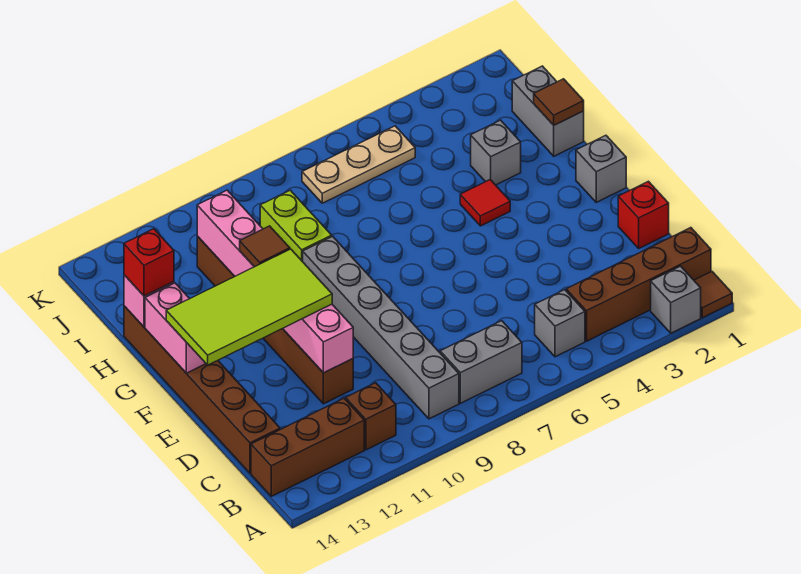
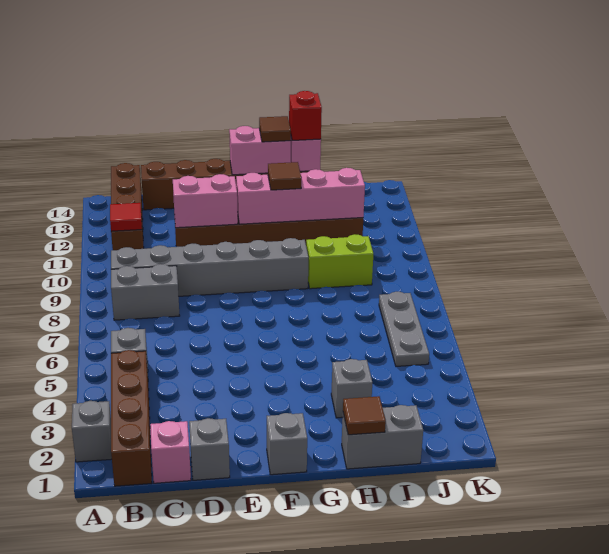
brown 1x1 tile [694,272,732,318] -> brown 1x1 tile moved to [259,116,291,142]
grey 1x2 brick [440,321,522,403] -> grey 1x2 brick turned to [111,264,180,320]
none -> pink 1x1 brick [150,421,191,483]
red 1x1 brick [618,181,669,248] -> grey 1x1 brick [189,418,230,480]
lime 2x4 tile [166,249,332,365] -> none
red 1x1 tile [460,180,510,226] -> red 1x1 tile moved to [110,203,142,231]
tan 1x3 plate [302,126,415,203] -> grey 1x3 plate [379,292,429,366]

